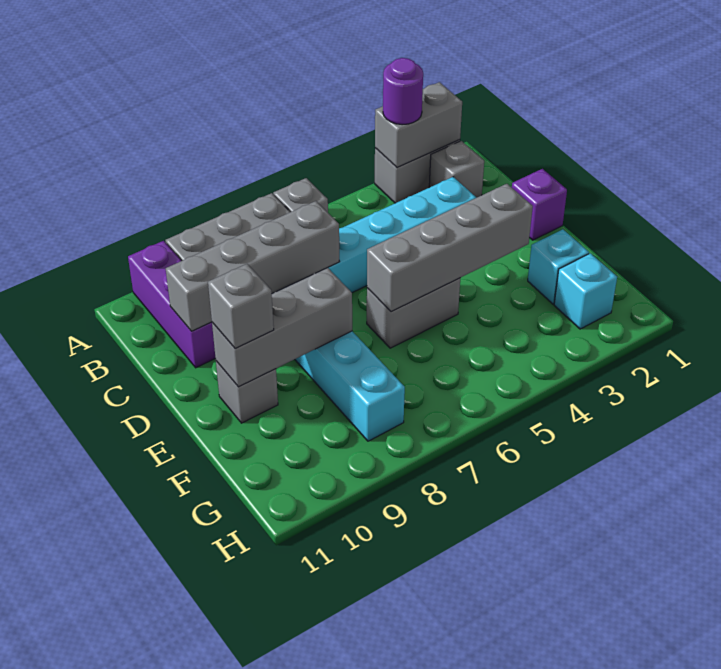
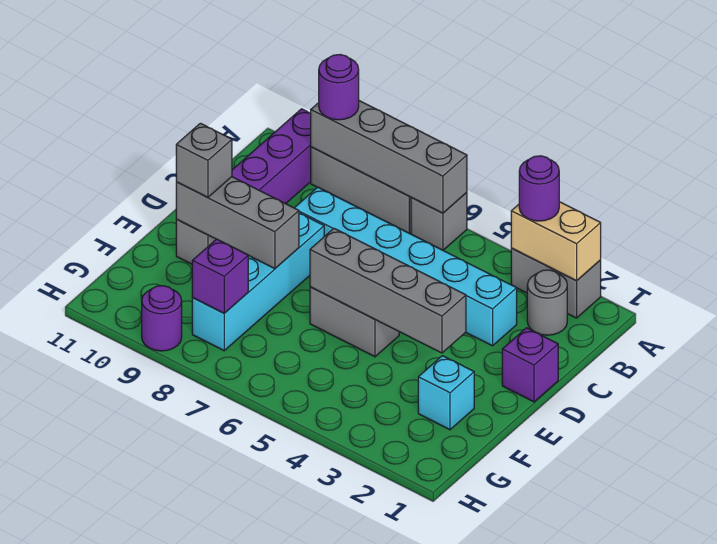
grey 1x2 brick [375,82,462,168] -> tan 1x2 brick [511,202,601,281]
none -> purple 1x1 round brick [319,55,359,120]
grey 1x1 brick [429,141,484,198] -> grey 1x1 round brick [527,270,567,335]
grey 1x4 brick [166,201,340,331] -> grey 1x4 brick moved to [311,101,467,213]
cyan 1x1 brick [554,253,617,329] -> none
none -> purple 1x1 brick [192,239,248,313]
none -> purple 1x1 round brick [142,286,182,351]

